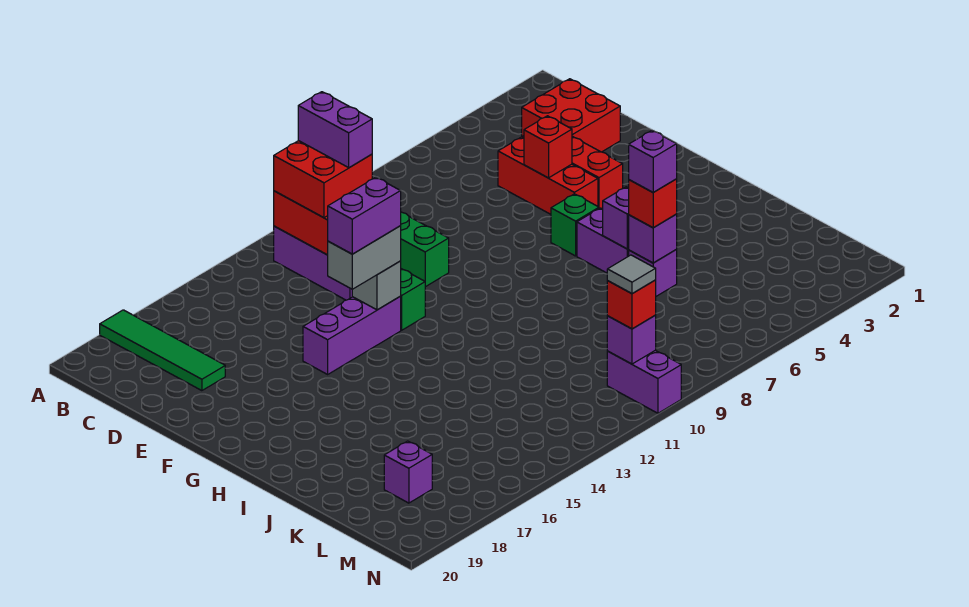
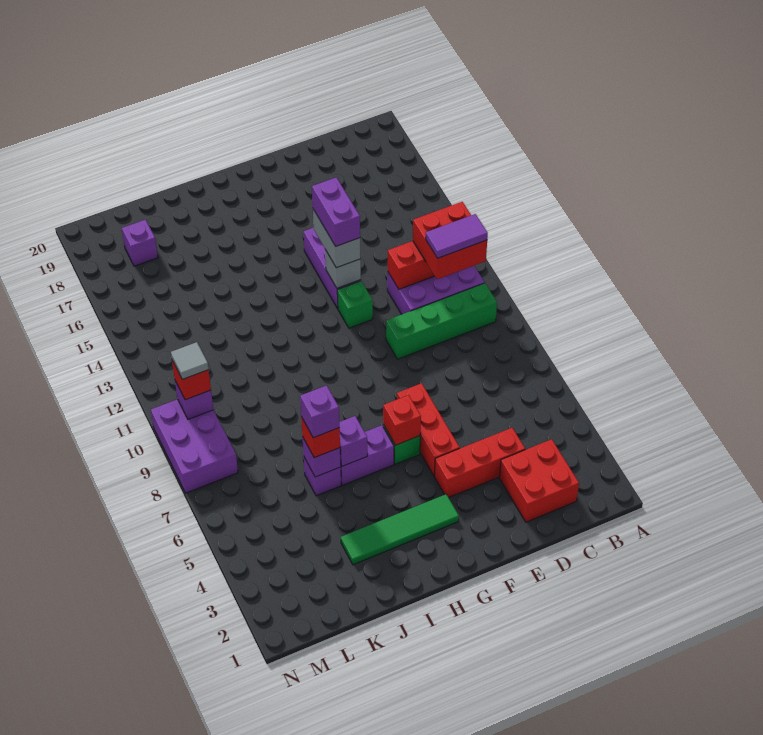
green 1x4 tile [100,310,225,391] -> green 1x4 tile moved to [341,494,459,565]
purple 1x2 brick [298,92,372,168] -> purple 1x2 tile [426,214,488,258]
red 1x3 brick [498,137,598,214] -> red 1x3 brick turned to [397,383,460,476]
red 1x1 brick [524,116,572,178] -> red 1x1 brick moved to [383,395,421,445]
purple 1x2 brick [607,350,681,413] -> purple 2x3 brick [151,399,238,493]

